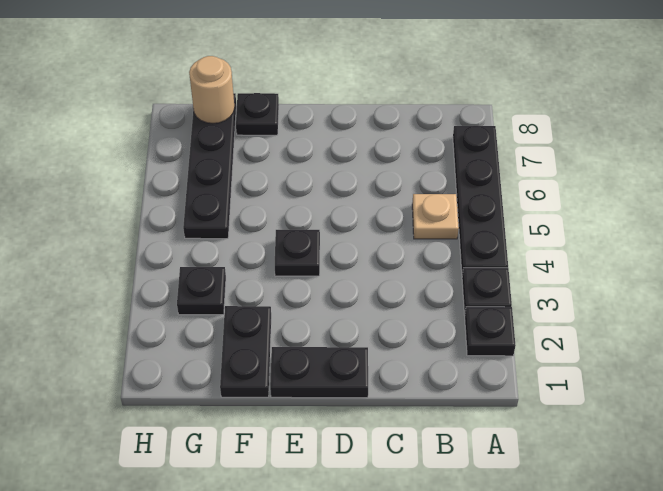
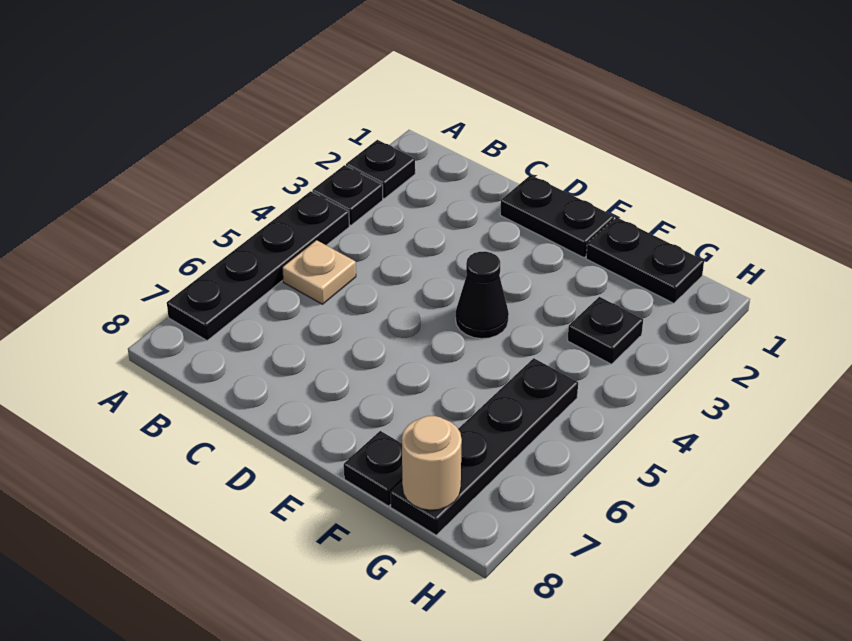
black 1x1 plate [275,230,320,276] -> black 1x1 cone [456,251,509,339]
black 1x2 plate [220,306,271,397] -> black 1x2 plate turned to [586,217,704,303]

